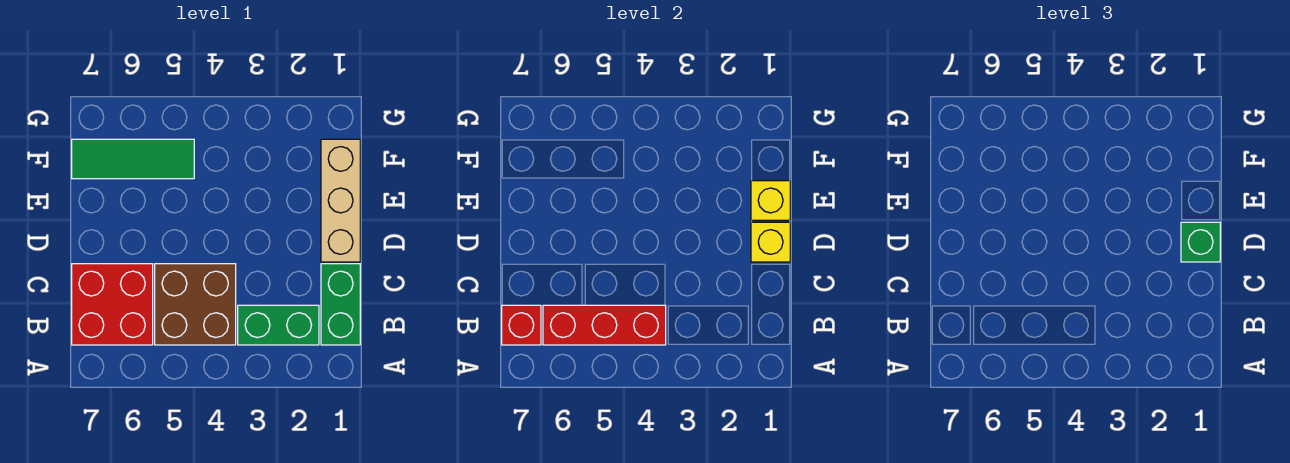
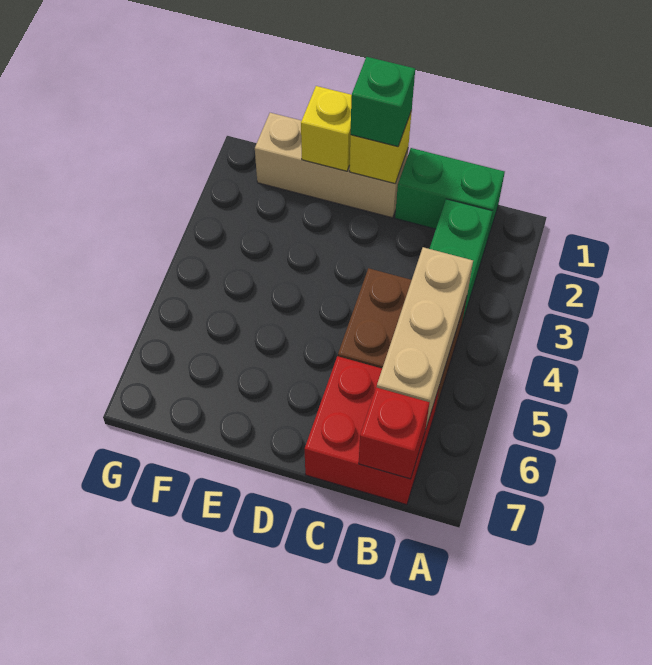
red 1x3 brick [543,305,666,345] -> tan 1x3 brick [377,247,473,427]
green 1x3 tile [72,139,194,179] -> none

